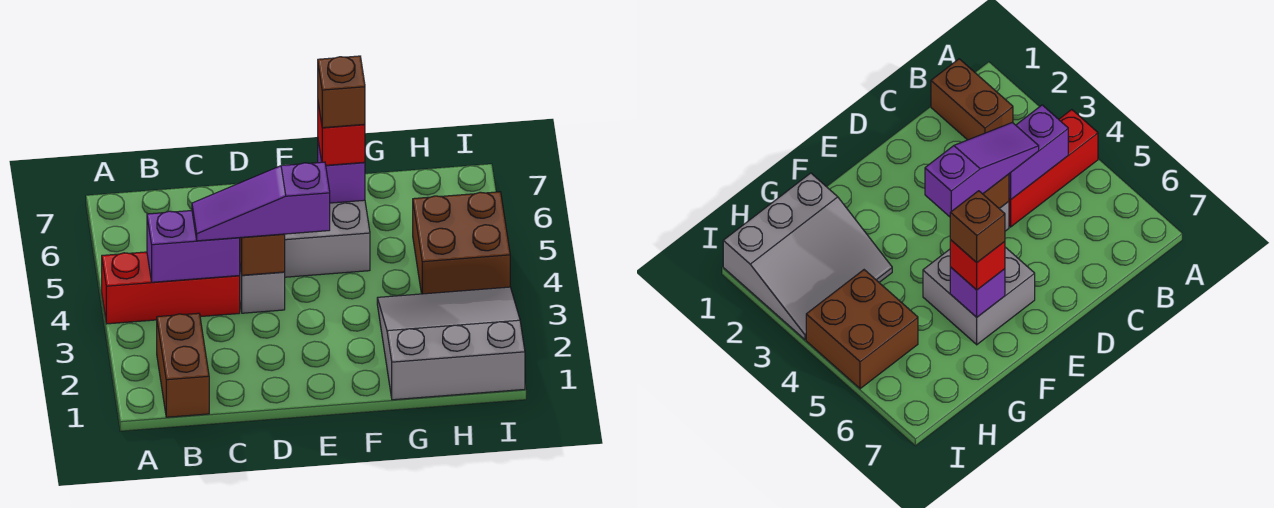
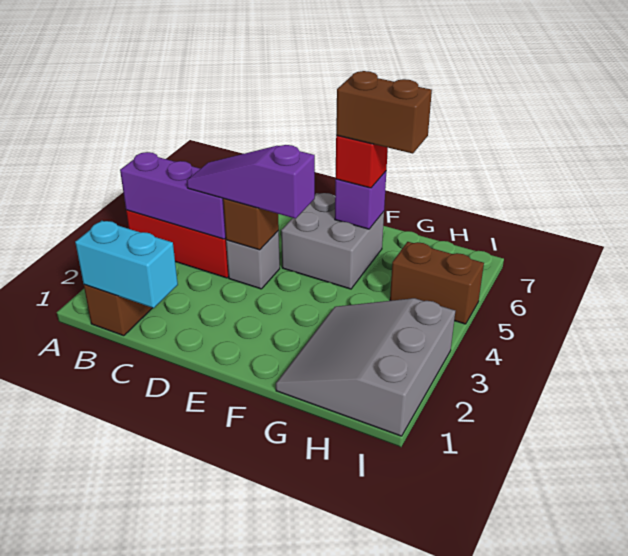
none -> cyan 1x2 brick [75,221,178,308]
purple 1x2 brick [147,211,240,282] -> purple 1x3 brick [120,152,226,239]
brown 1x1 brick [318,56,365,128] -> brown 1x2 brick [336,71,432,154]
grey 3x3 slope [377,287,525,400] -> grey 3x3 slope turned to [276,298,455,436]
brown 2x2 brick [413,192,510,294] -> brown 1x2 brick [390,242,484,324]

